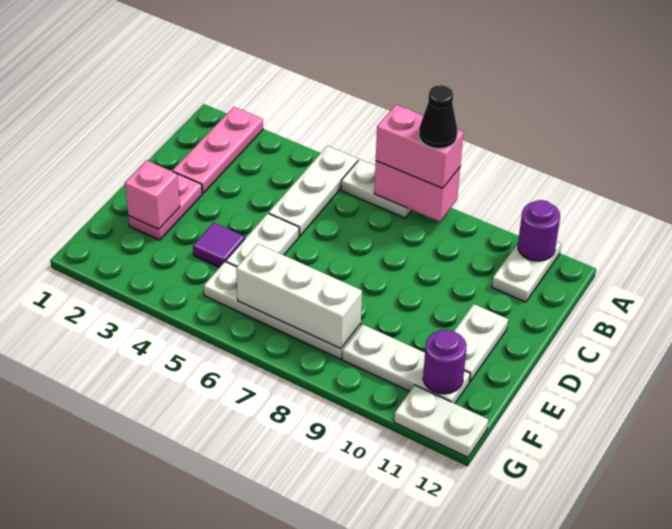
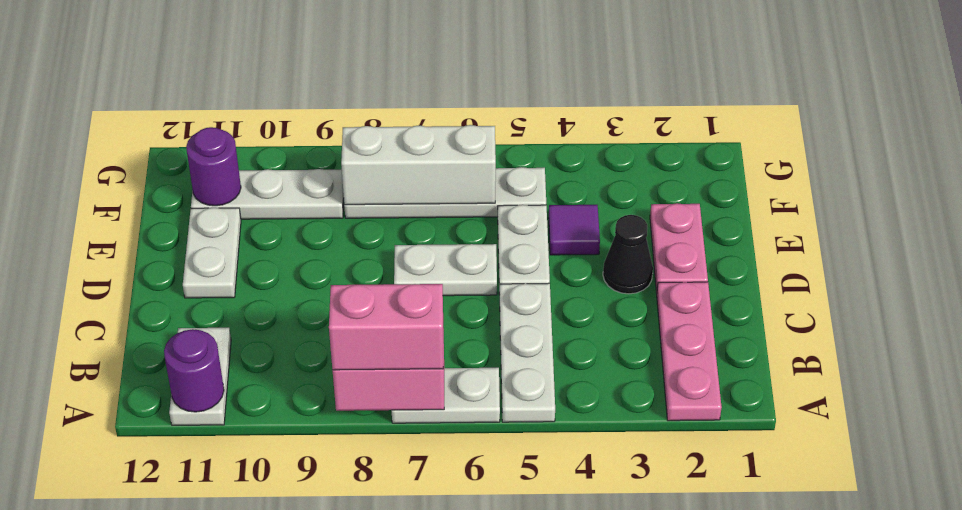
black 1x1 cone [419,85,457,149] -> black 1x1 cone moved to [603,215,653,294]
pink 1x1 brick [125,160,180,229] -> none
white 1x2 plate [394,385,488,457] -> white 1x2 plate moved to [394,244,497,296]

